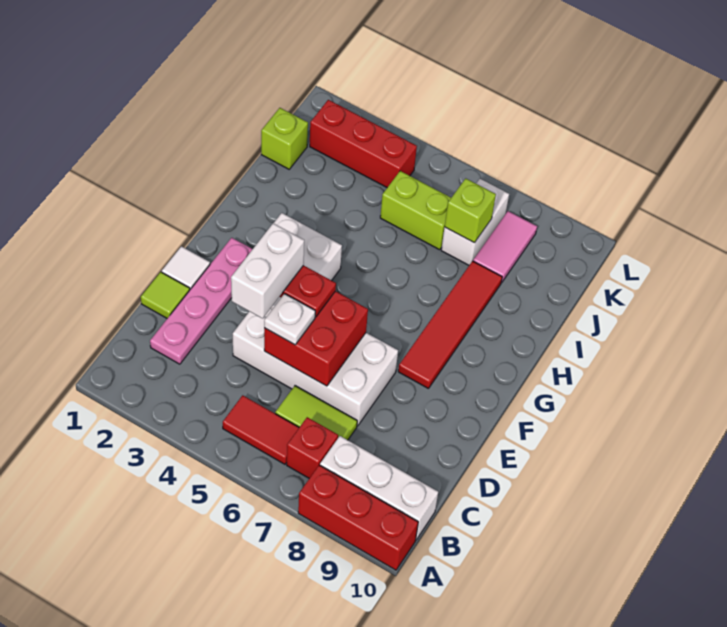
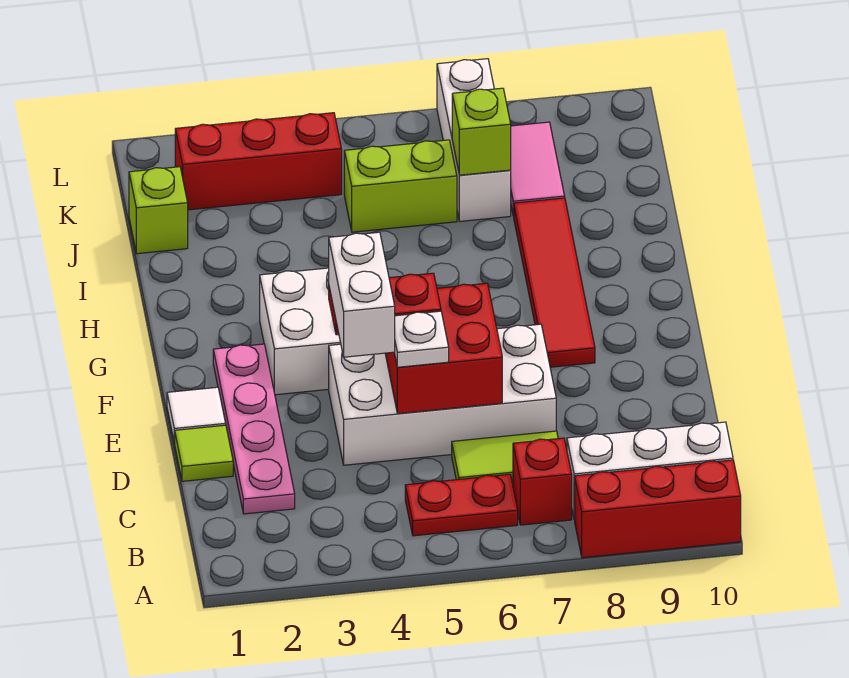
red 1x2 tile [223,395,299,464] -> red 1x2 plate [405,474,518,536]
white 1x2 brick [441,179,509,265] -> white 1x3 brick [437,59,511,221]

